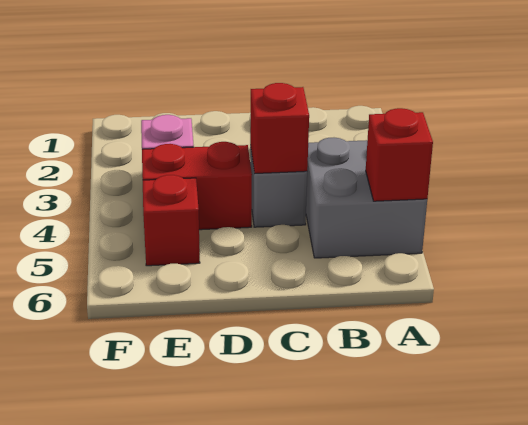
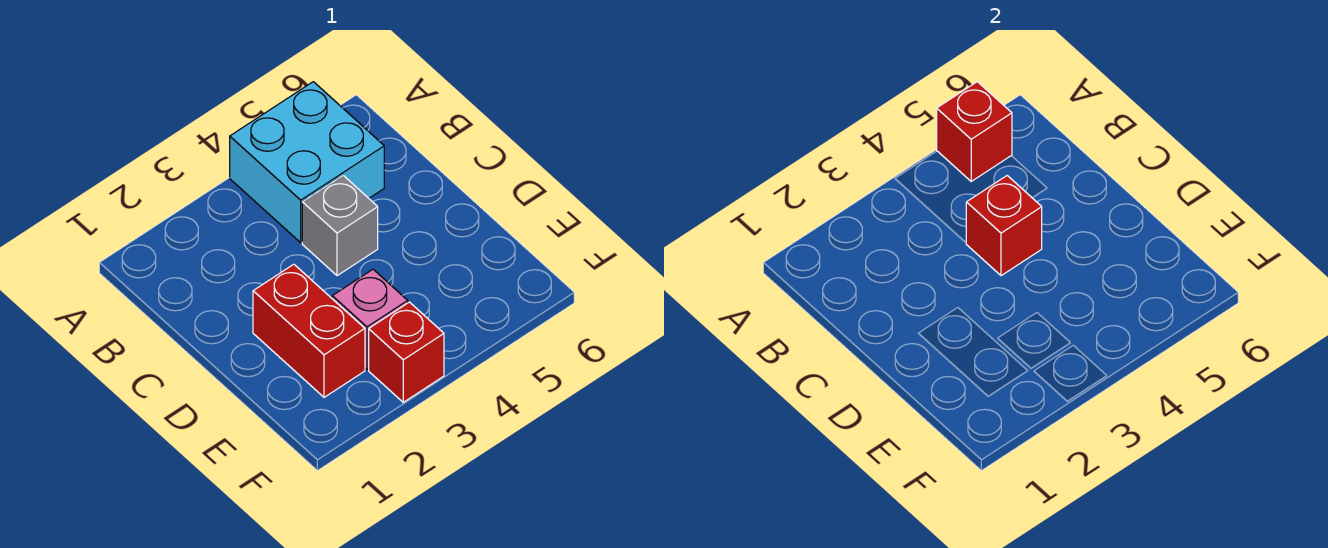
grey 2x2 brick [306,138,427,258] -> cyan 2x2 brick [230,82,384,243]
red 1x2 brick [142,142,252,230] -> red 1x2 brick moved to [253,264,365,397]
red 1x1 brick [143,175,200,266] -> red 1x1 brick moved to [369,302,444,402]

